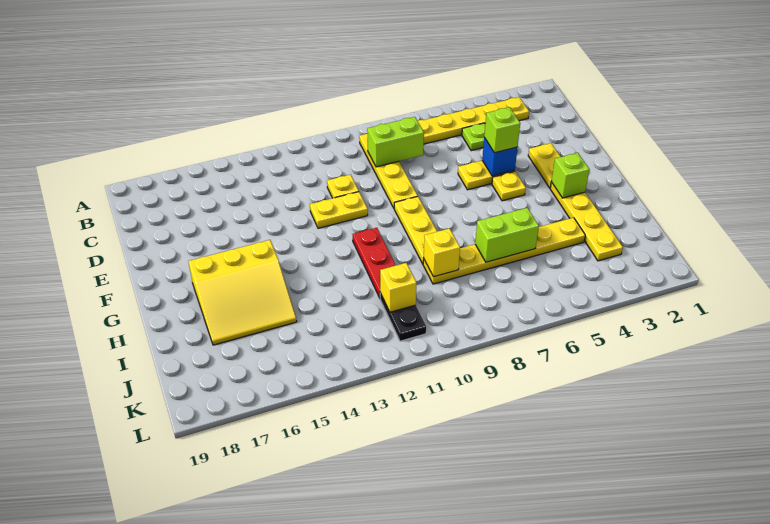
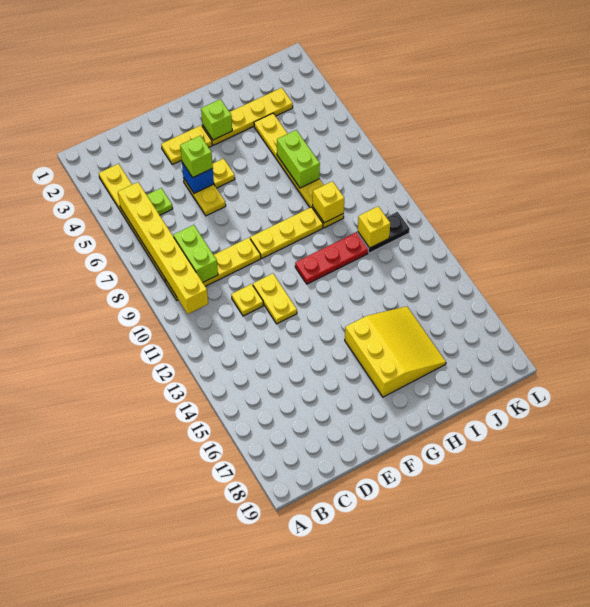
none -> yellow 1x6 brick [118,182,208,314]

